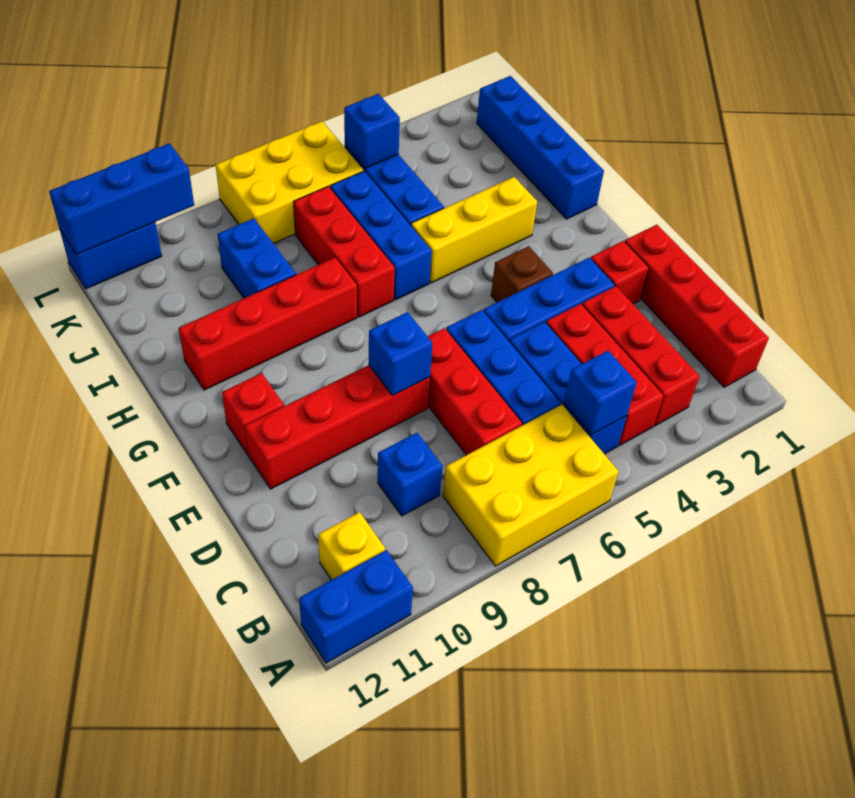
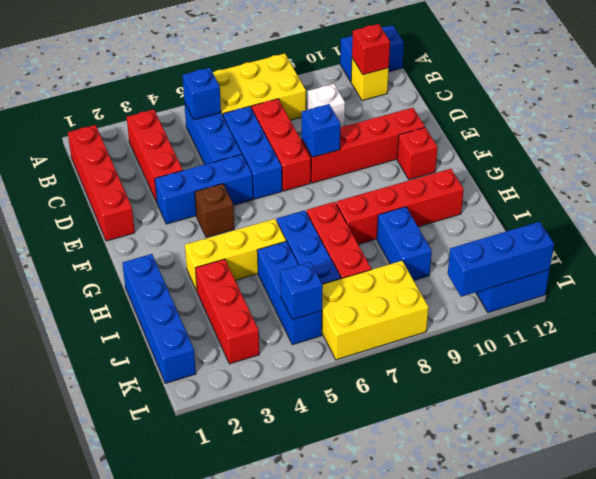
red 1x3 brick [546,304,664,445] -> red 1x3 brick moved to [195,259,259,364]
blue 1x1 brick [378,433,442,516] -> white 1x1 brick [308,84,345,127]
red 1x1 brick [591,241,649,304] -> red 1x1 brick moved to [352,24,390,75]

